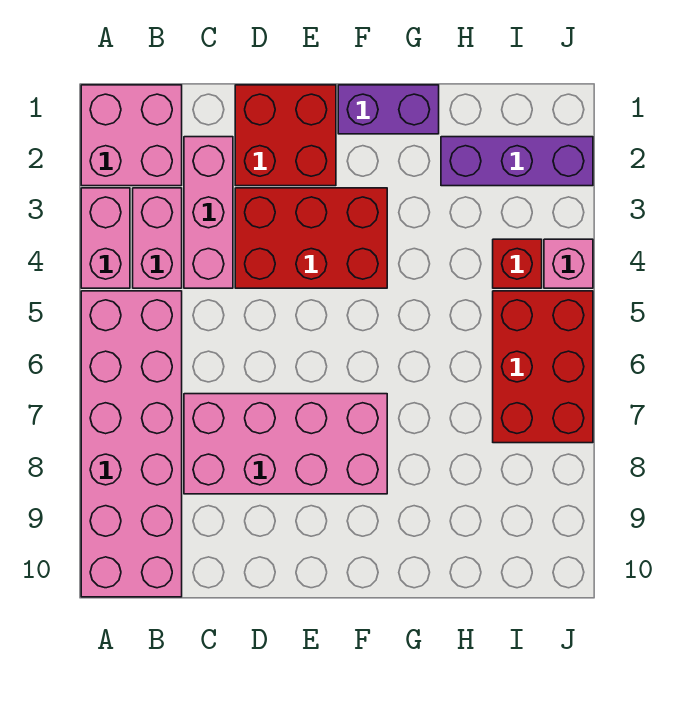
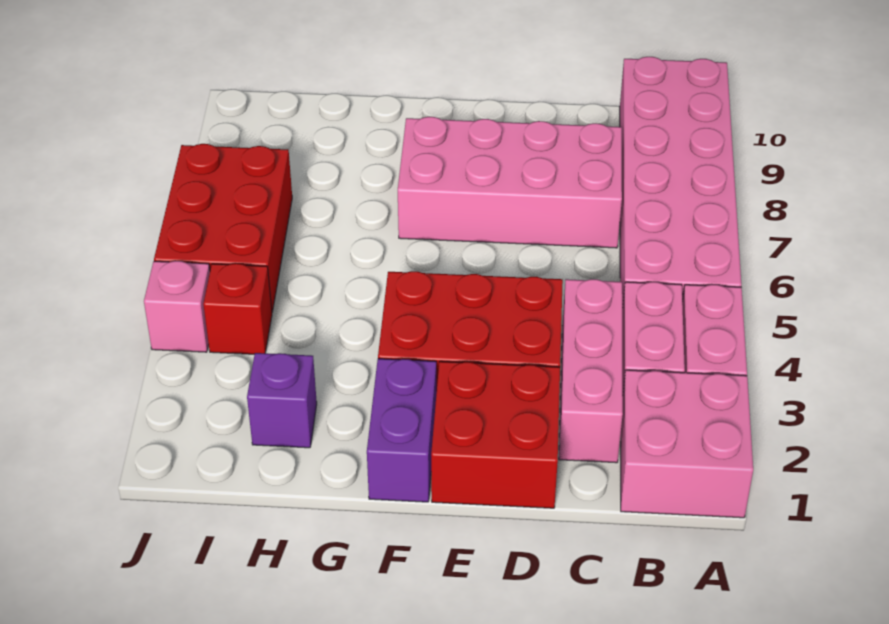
purple 1x2 brick [338,85,439,134] -> purple 1x2 brick turned to [367,359,437,502]
purple 1x3 brick [441,137,593,186] -> purple 1x1 brick [247,353,317,448]

